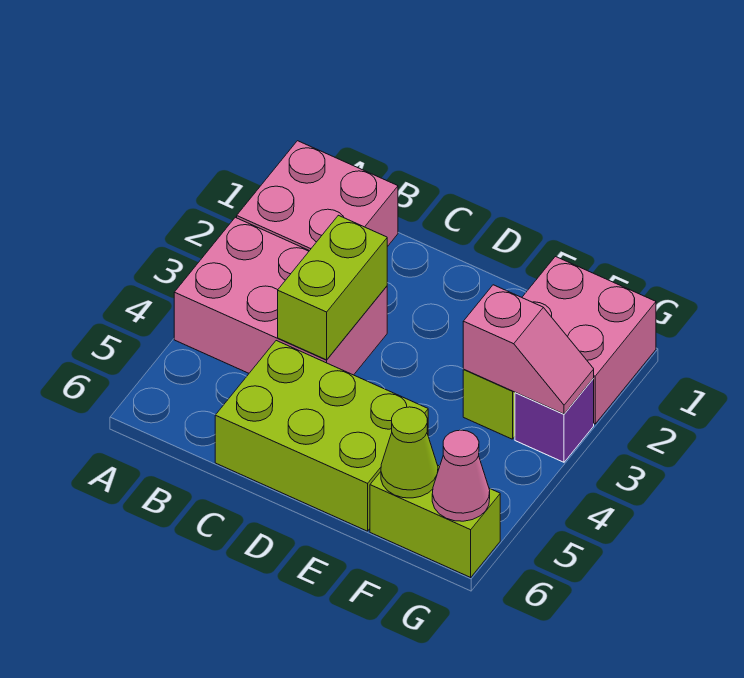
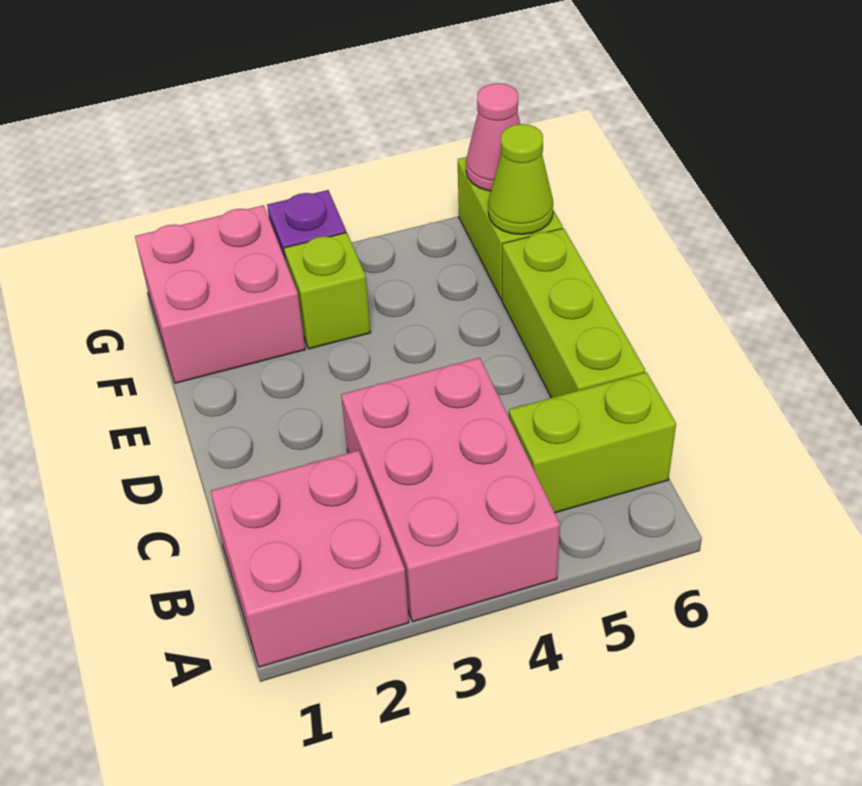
lime 1x2 brick [278,215,387,360] -> lime 1x2 brick moved to [509,372,676,513]
lime 2x3 brick [215,341,428,531] -> lime 1x3 brick [502,228,645,398]
pink 1x2 slope [463,285,594,414] -> none

